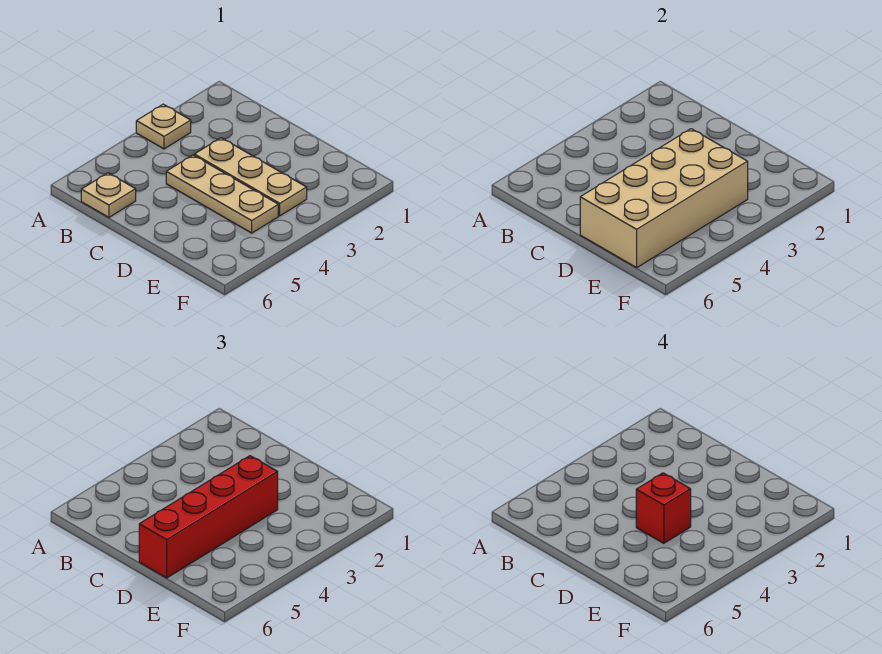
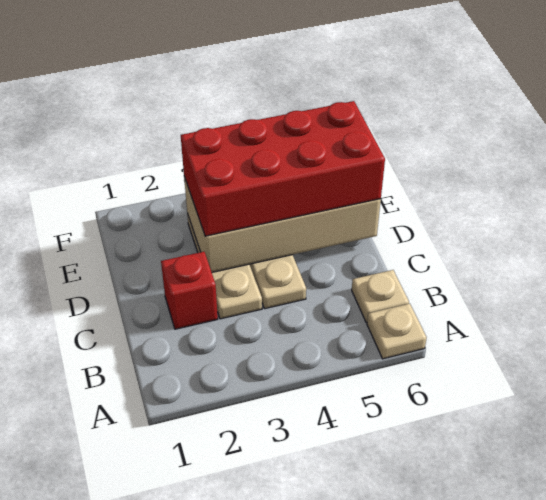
tan 1x1 plate [136,104,191,149] -> tan 1x1 plate moved to [367,304,427,359]
red 1x4 brick [139,456,278,578] -> red 2x4 brick [181,101,385,236]
red 1x1 brick [636,473,691,543] -> red 1x1 brick moved to [161,252,218,329]

